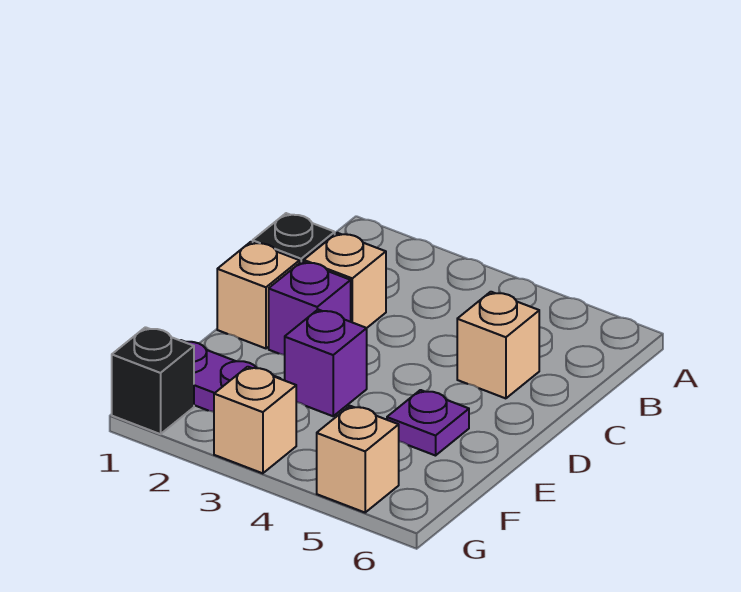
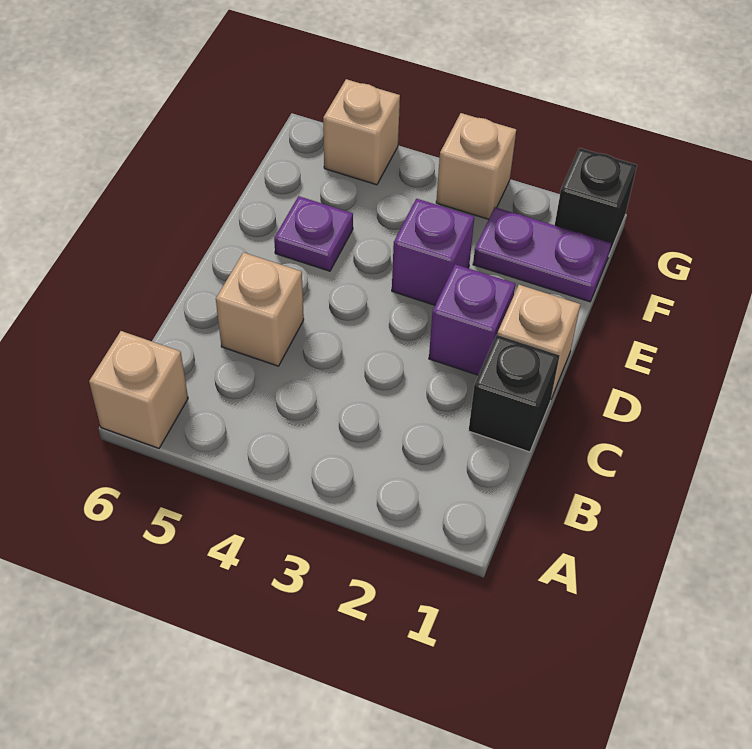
tan 1x1 brick [304,233,386,328] -> tan 1x1 brick moved to [89,331,188,448]

